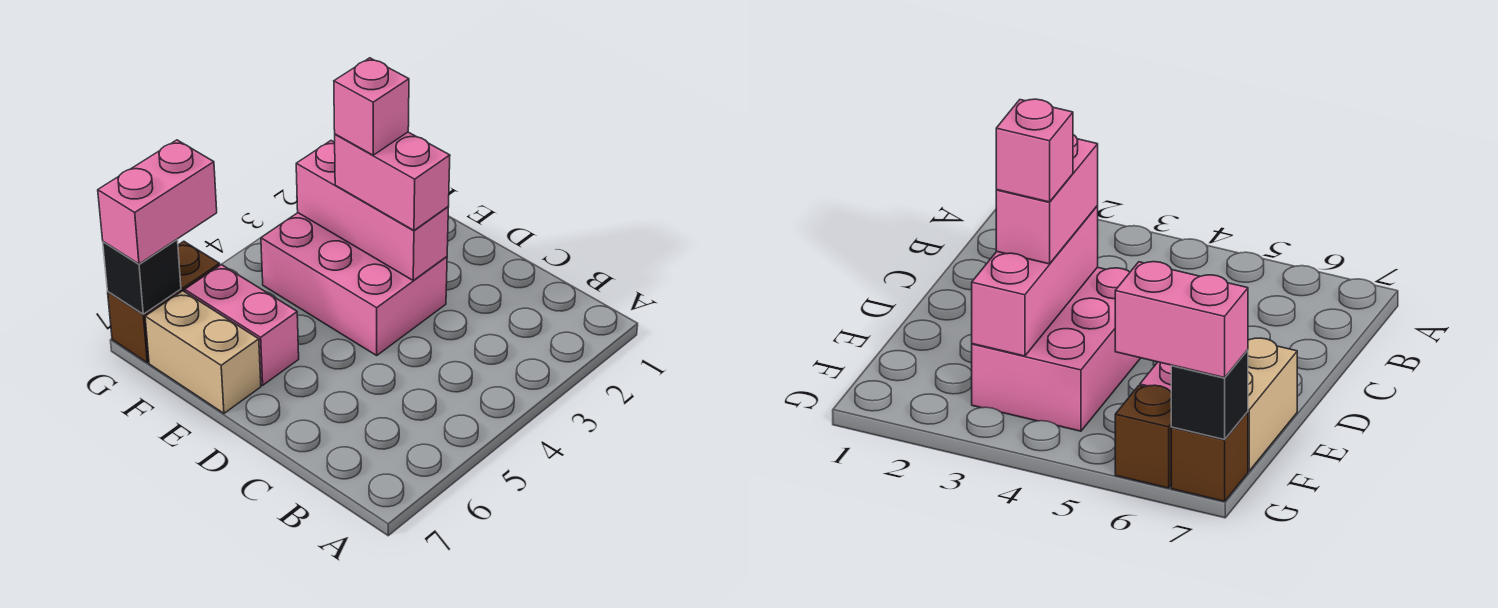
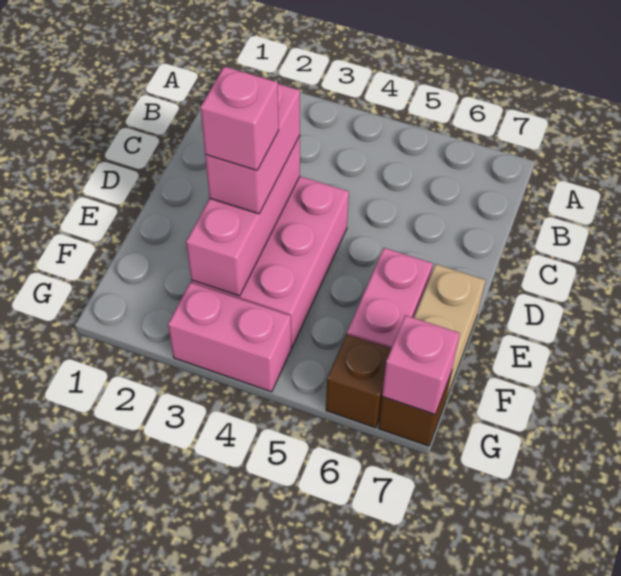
pink 1x2 brick [98,140,217,264] -> pink 1x2 brick moved to [168,282,291,392]
black 1x1 brick [103,240,181,314] -> pink 1x1 brick [382,315,460,414]

